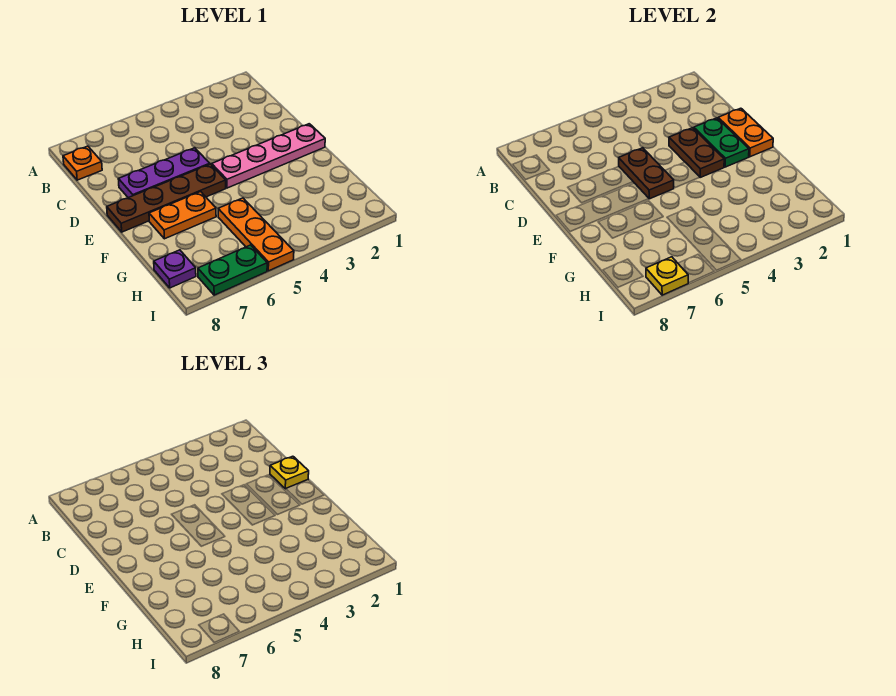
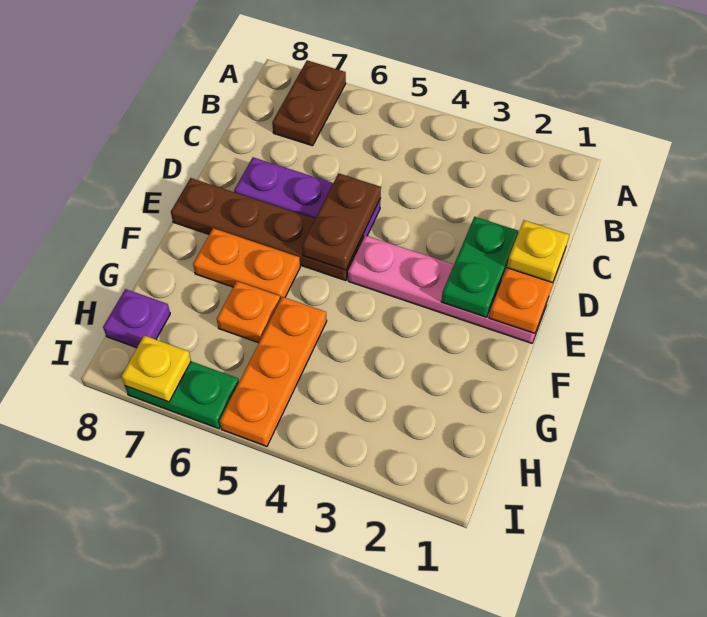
orange 1x1 plate [63,146,102,180] -> orange 1x1 plate moved to [217,281,280,343]
brown 1x2 plate [669,128,724,177] -> brown 1x2 plate moved to [272,60,346,146]

